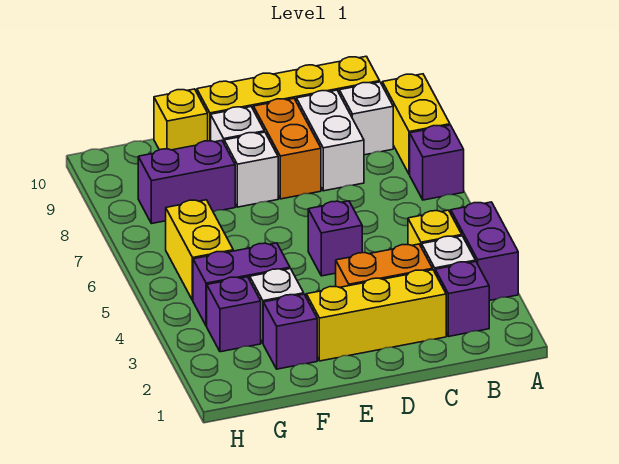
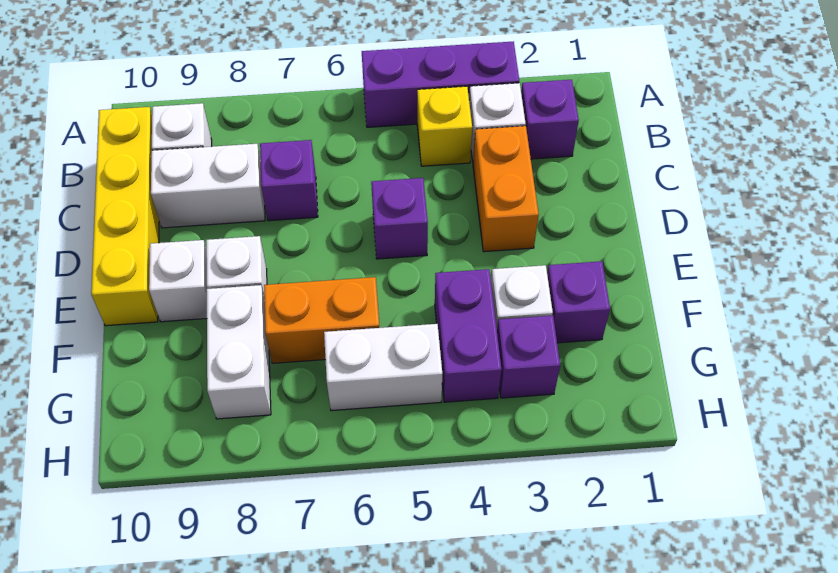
purple 1x2 brick [451,202,518,301] -> purple 1x3 brick [362,42,519,127]
purple 1x1 brick [410,125,464,200] -> purple 1x1 brick moved to [260,140,318,221]
yellow 1x2 brick [382,74,450,175] -> none
yellow 1x3 brick [306,270,446,361] -> none
orange 1x2 brick [253,98,321,199] -> orange 1x2 brick moved to [264,277,379,363]
purple 1x2 brick [138,140,235,224] -> white 1x2 brick [207,285,271,419]
yellow 1x1 brick [154,89,208,150] -> none
yellow 1x2 brick [166,200,233,300] -> white 1x2 brick [324,324,442,411]

